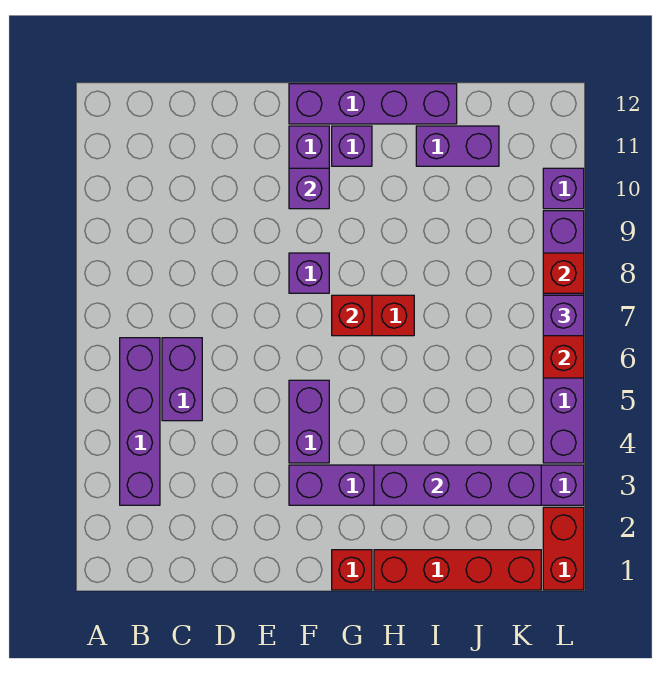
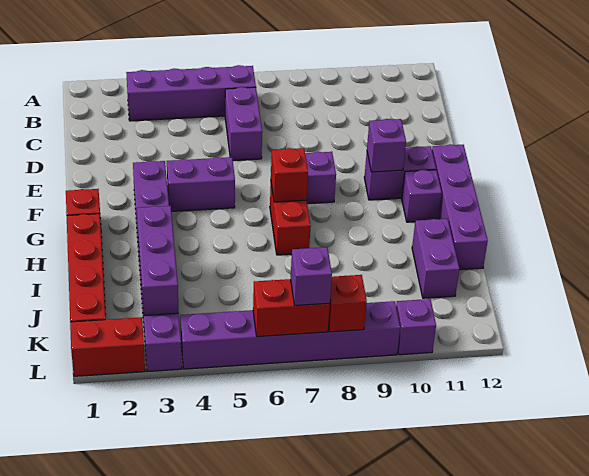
purple 1x2 brick [162,338,202,421] -> purple 1x2 brick turned to [225,87,262,161]
purple 1x4 brick [374,465,541,505] -> purple 1x3 brick [137,206,178,316]

